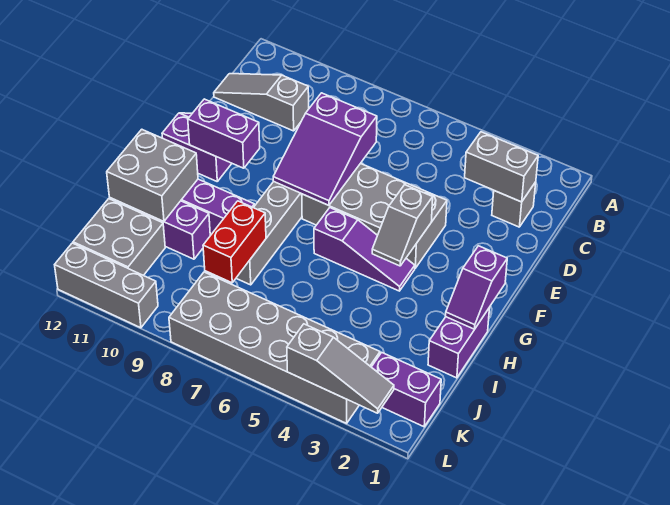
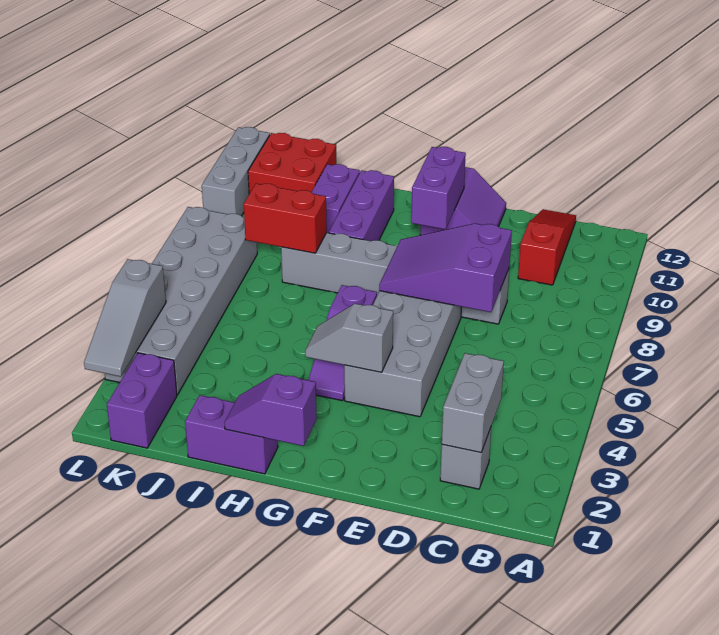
grey 1x3 slope [214,74,309,131] -> red 1x3 slope [518,209,576,285]
grey 2x2 brick [107,129,198,222] -> none
grey 2x2 brick [73,199,165,276] -> red 2x2 brick [248,133,336,194]

